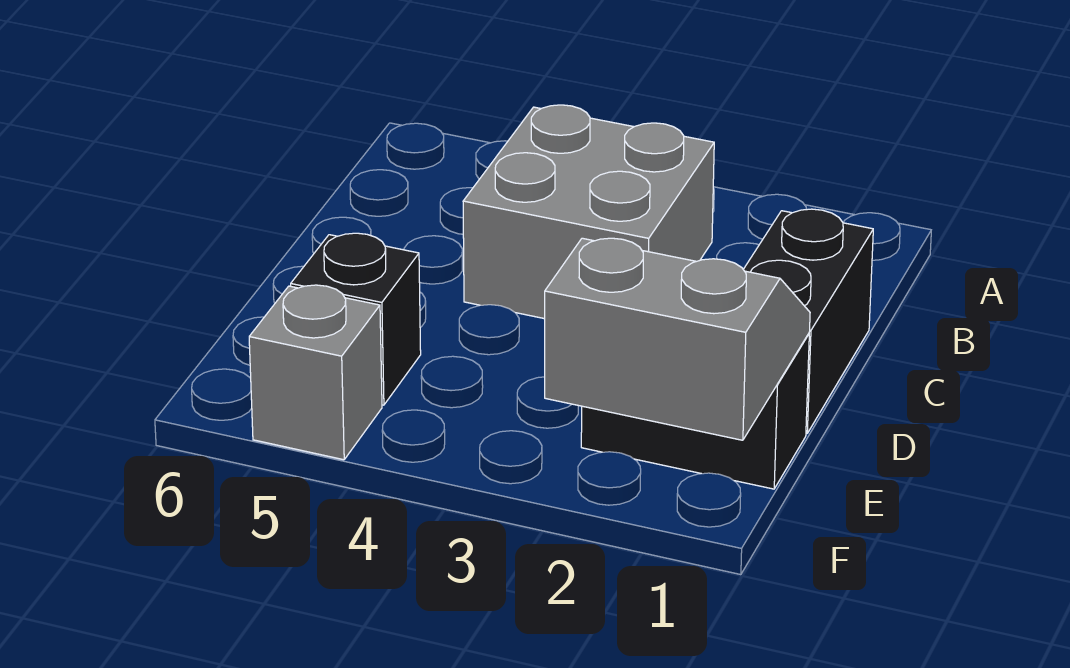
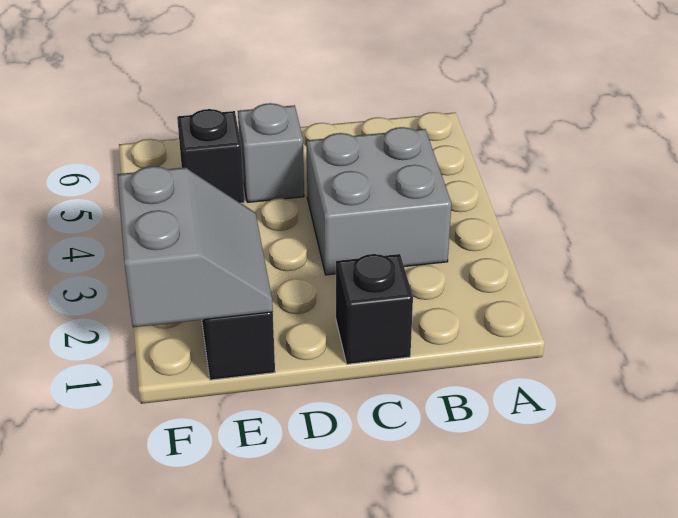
black 1x2 brick [743,209,873,433] -> black 1x1 brick [336,254,413,364]
grey 1x1 brick [249,285,382,460] -> grey 1x1 brick moved to [238,103,304,202]

